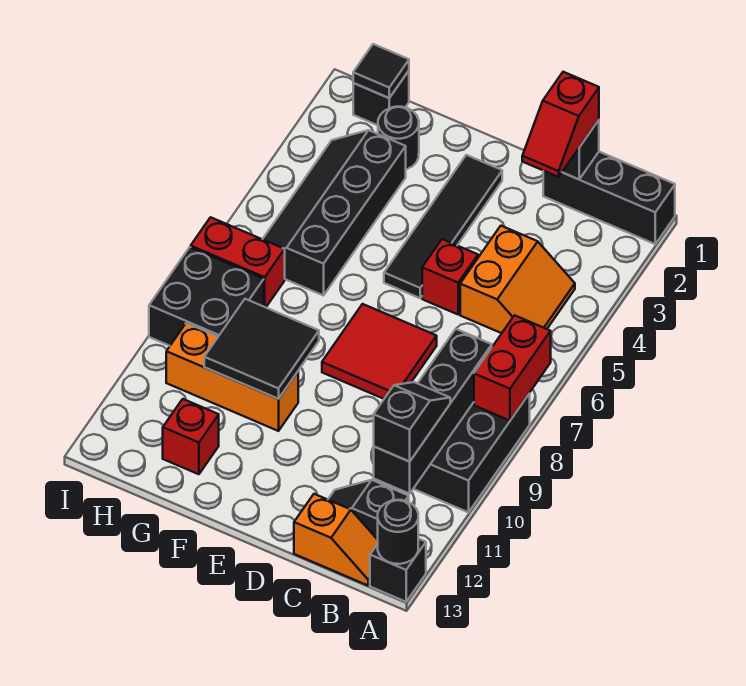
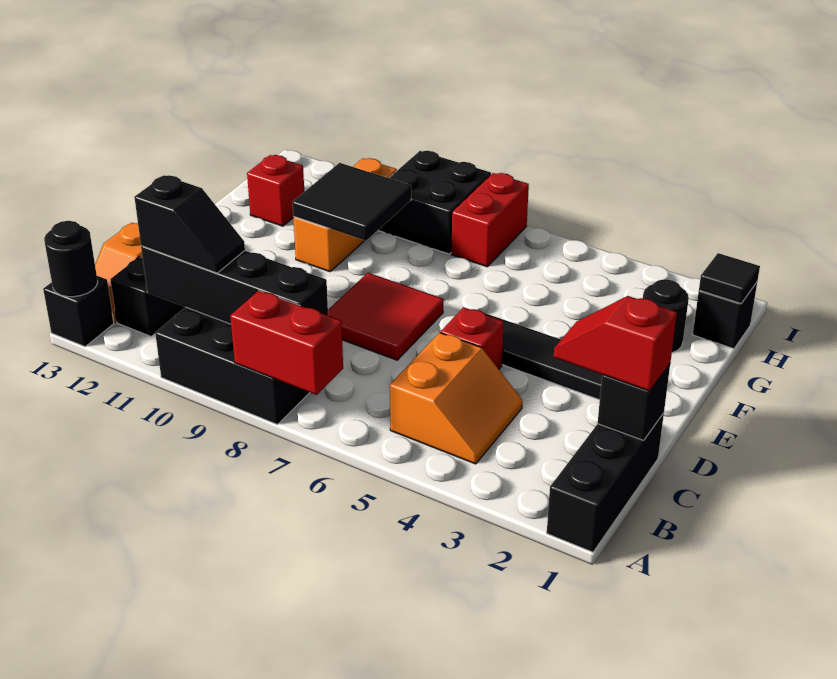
orange 2x2 slope [460,226,575,333] -> orange 2x2 slope turned to [390,332,522,464]
black 2x4 slope [263,130,406,296] -> none

